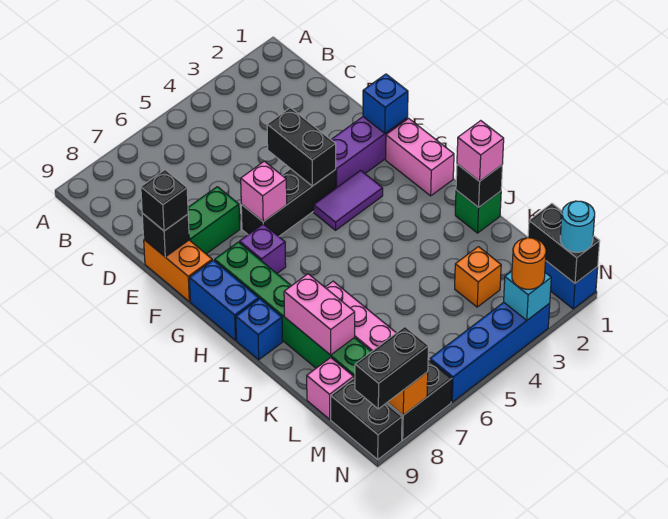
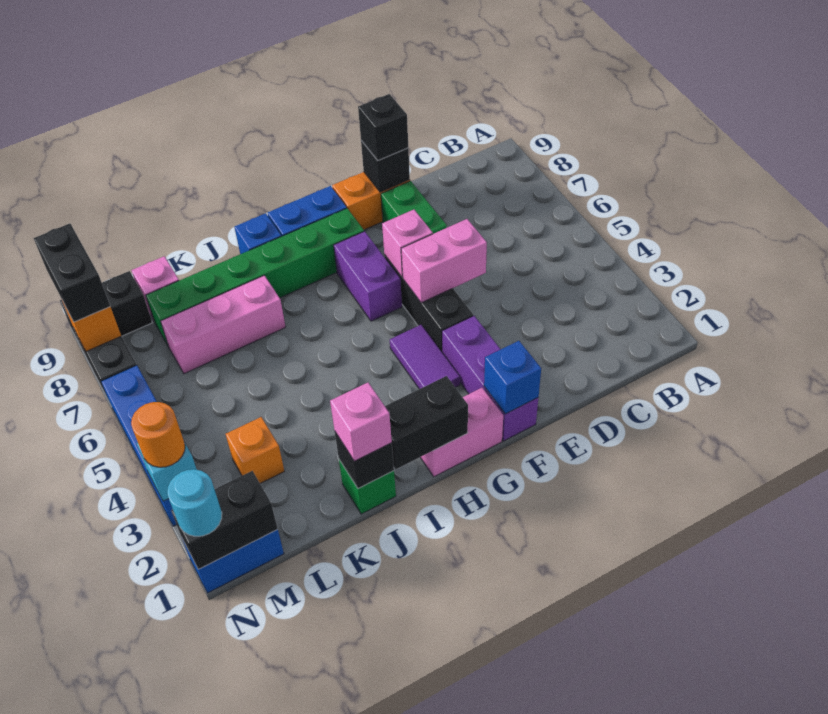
black 1x2 brick [267,108,336,186] -> black 1x2 brick moved to [385,376,468,469]
purple 1x1 brick [240,224,286,273] -> purple 1x2 brick [334,231,402,321]
pink 1x2 brick [284,274,355,355] -> pink 1x2 brick moved to [401,219,487,303]

